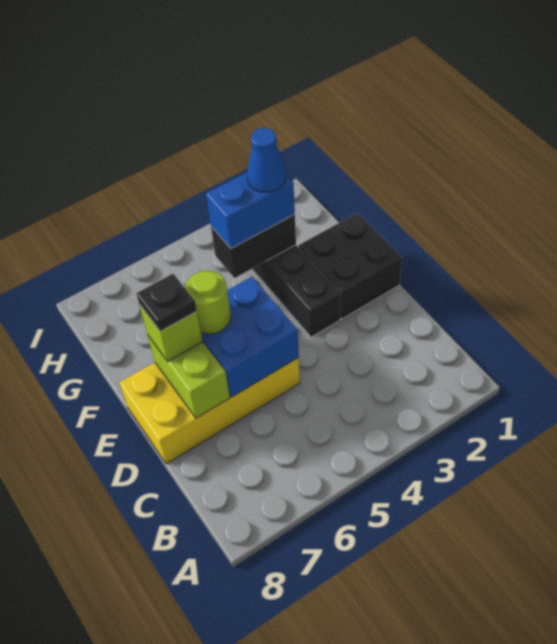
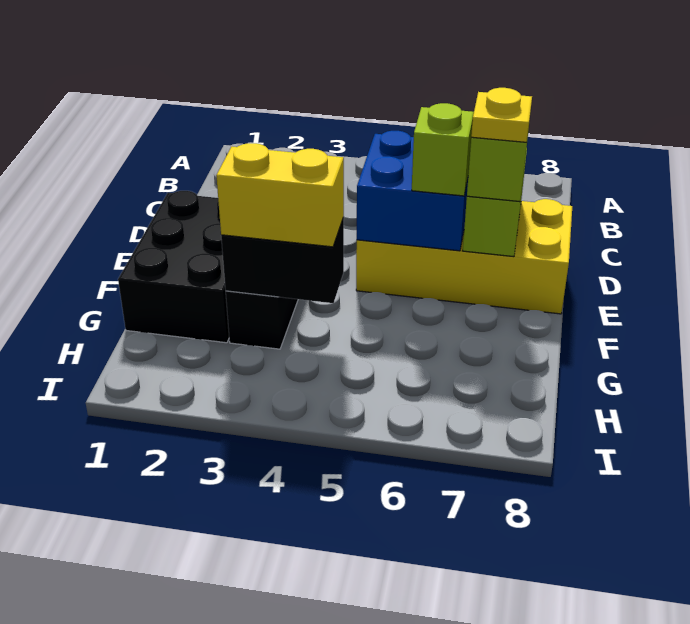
black 2x2 brick [299,213,402,319] -> black 2x3 brick [118,191,229,343]
lime 1x1 round brick [185,271,231,334] -> lime 1x1 brick [412,103,474,196]
black 1x1 plate [136,274,197,332] -> yellow 1x1 plate [471,88,532,142]
blue 1x2 brick [206,173,295,248] -> yellow 1x2 brick [216,143,344,247]
blue 1x1 cone [247,128,286,193] -> none

